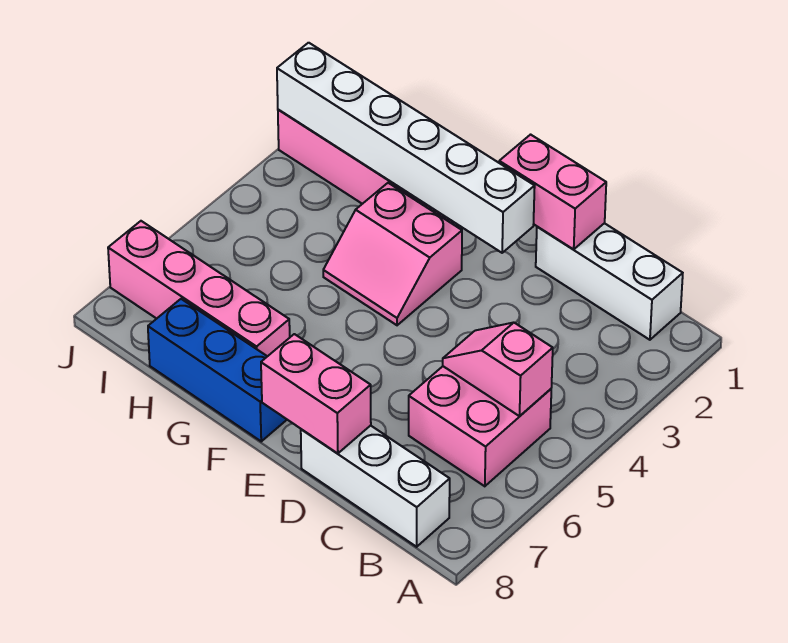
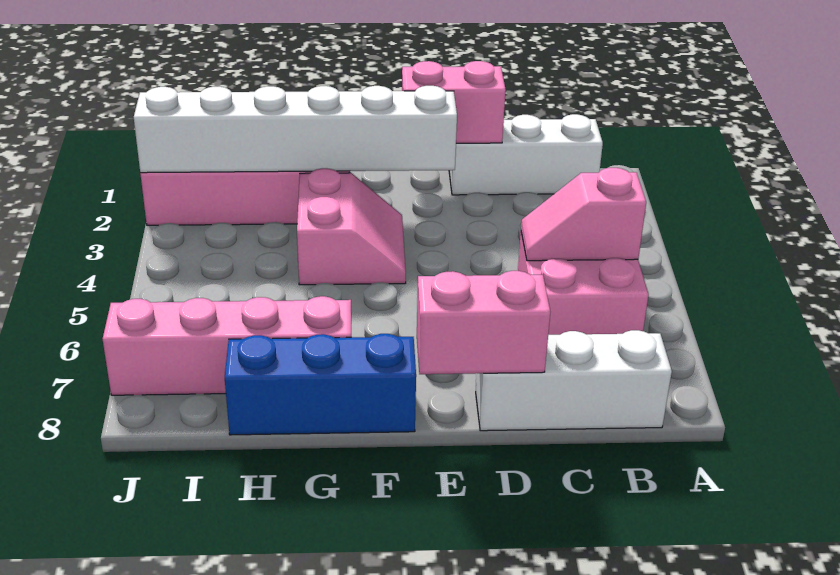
pink 2x2 slope [323,183,462,325] -> pink 2x2 slope turned to [297,168,406,285]

